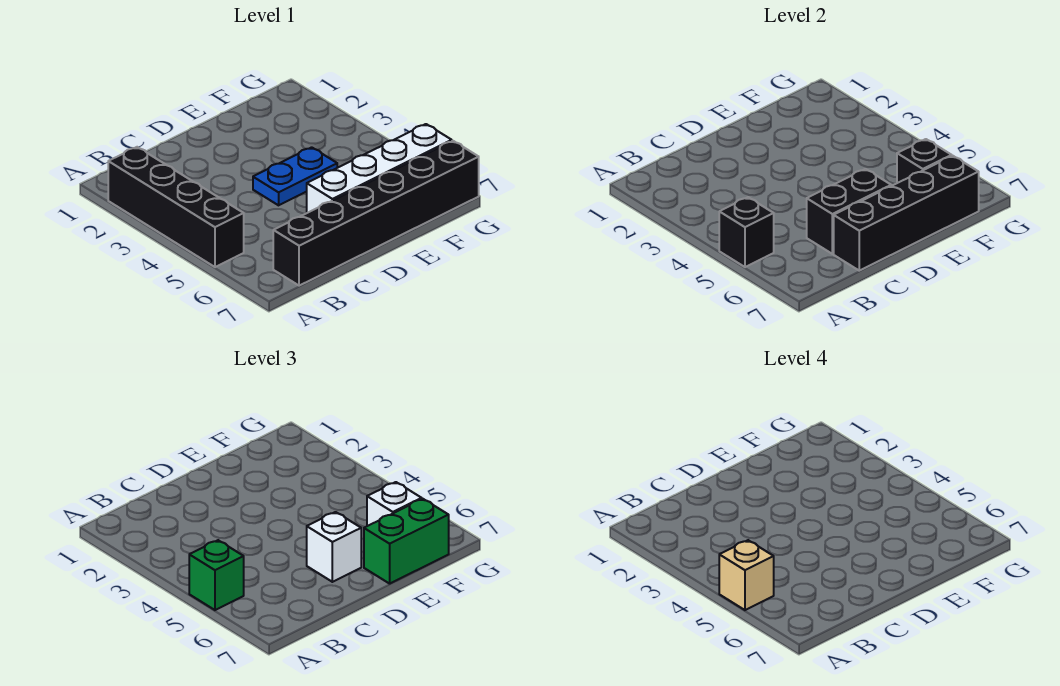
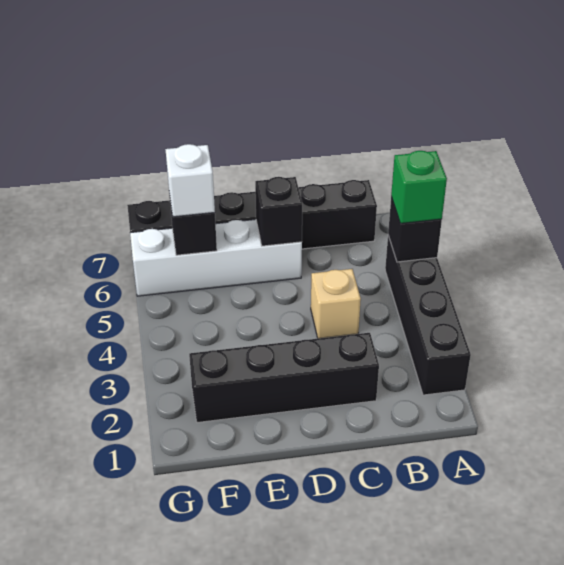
tan 1x1 brick [719,540,774,610] -> tan 1x1 brick moved to [311,269,361,338]
black 1x2 brick [807,169,891,254] -> black 1x1 brick [255,177,302,246]
black 1x4 brick [834,156,979,271] -> black 1x4 brick moved to [189,333,379,423]
blue 1x2 plate [253,147,337,205] -> none
white 1x1 brick [307,512,361,582] -> none
green 1x2 brick [364,499,449,584] -> none

